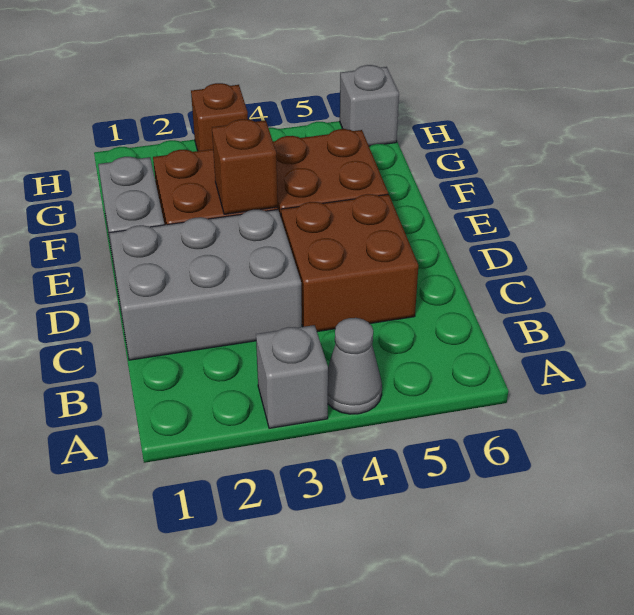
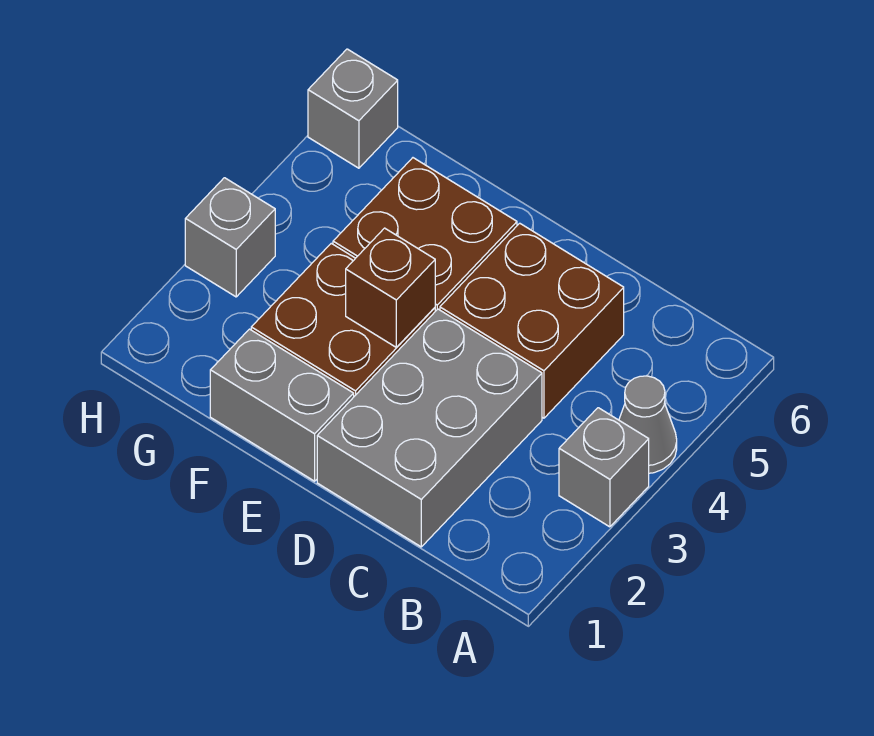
brown 1x1 brick [191,83,248,151] -> grey 1x1 brick [185,178,275,297]

